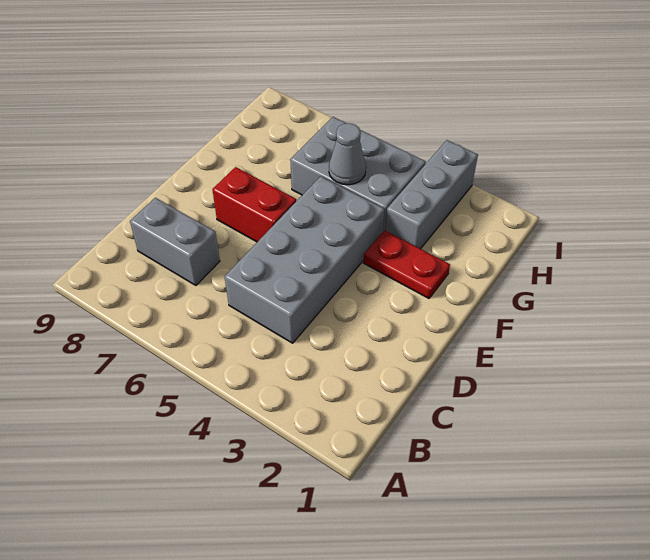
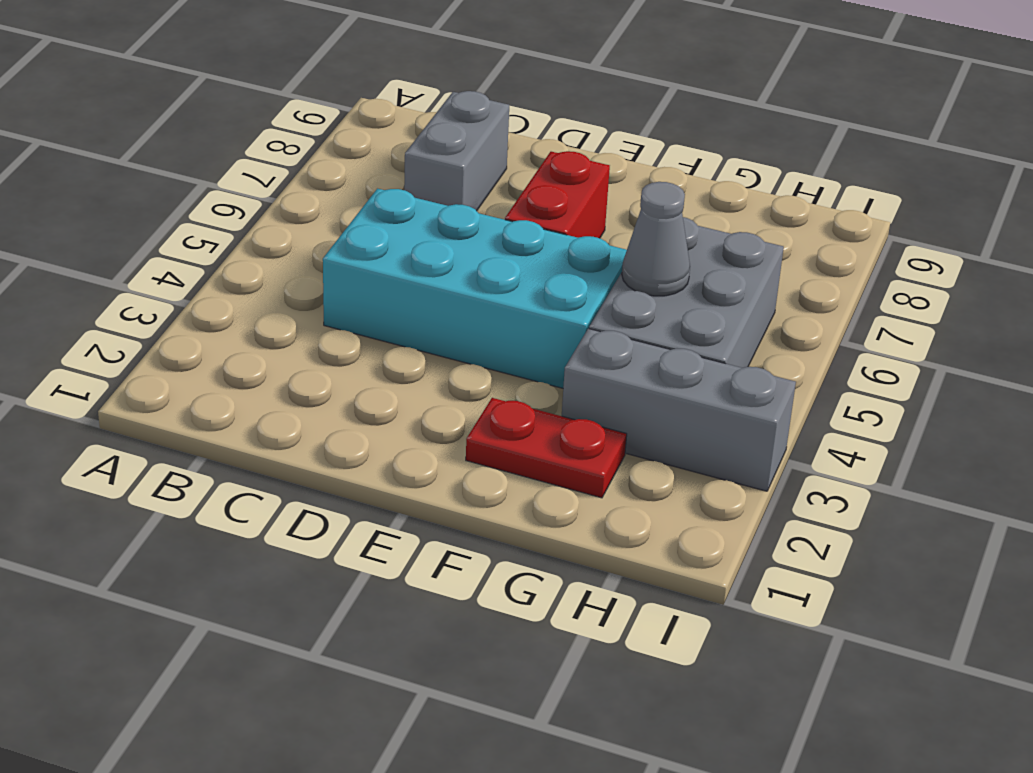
grey 2x4 brick [225,176,384,343] -> cyan 2x4 brick [323,189,627,388]
red 1x2 plate [363,230,450,298] -> red 1x2 plate turned to [466,398,627,498]

